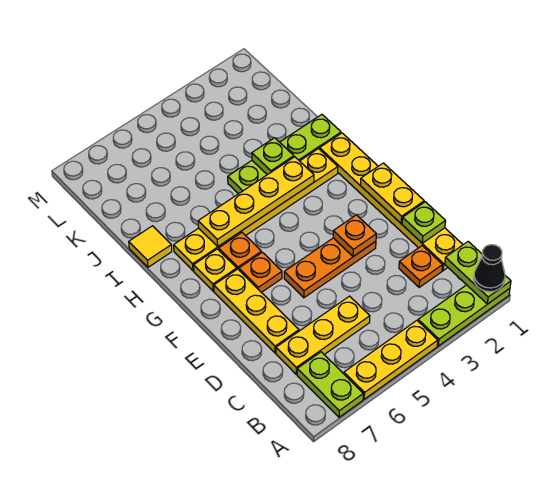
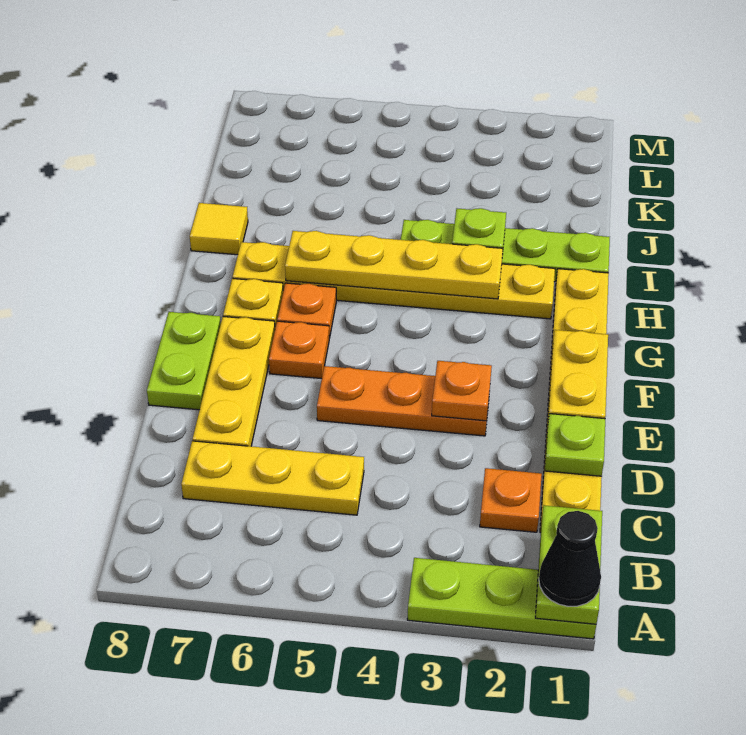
yellow 1x3 plate [344,321,438,399] -> none
lime 1x2 plate [297,352,363,417] -> lime 1x2 plate moved to [147,312,221,410]

